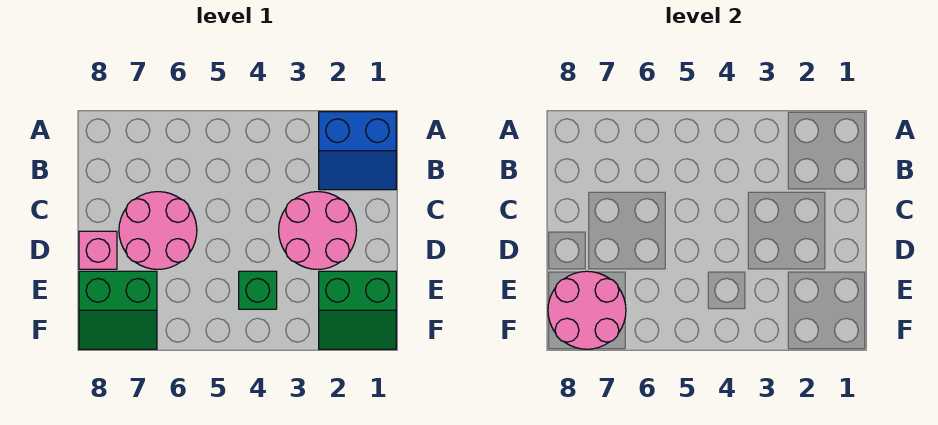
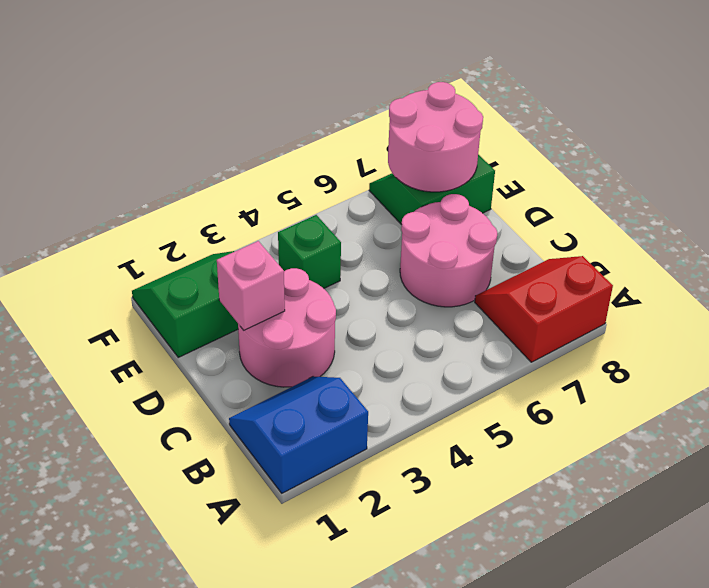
none -> red 2x2 slope [475,256,613,362]
pink 1x1 brick [79,231,117,269] -> pink 1x1 brick moved to [217,241,285,330]

